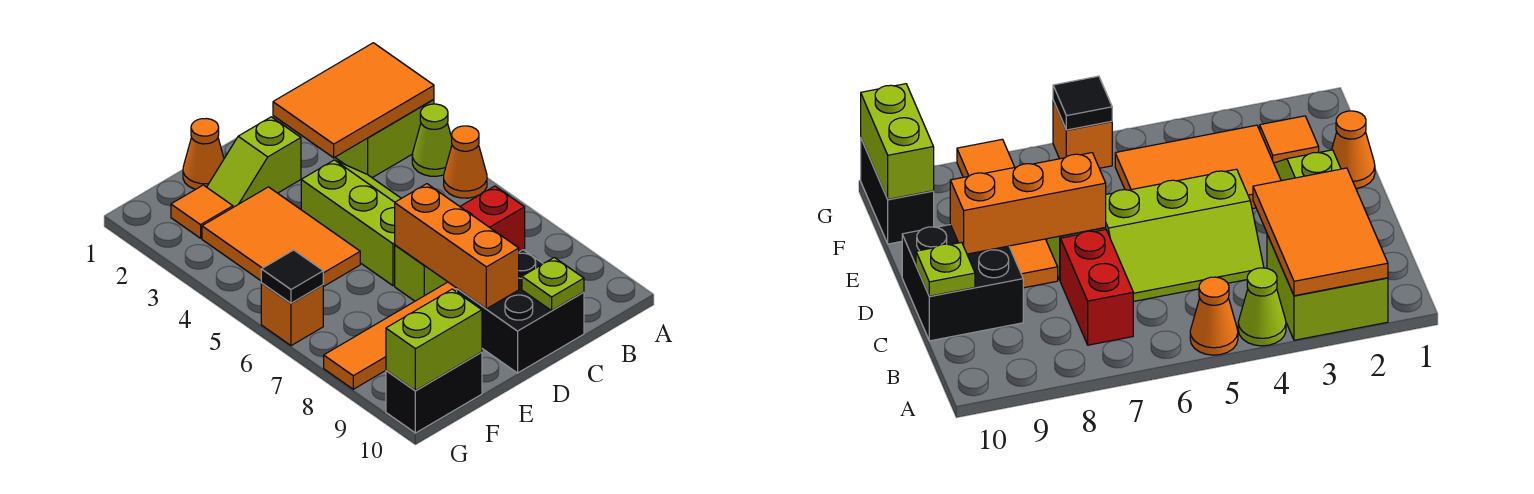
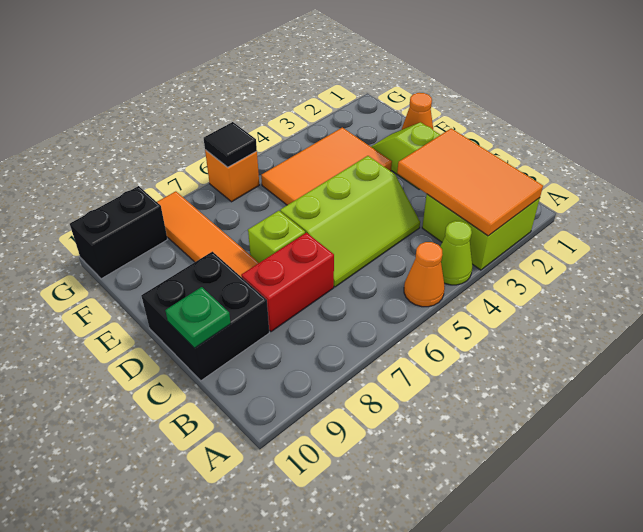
red 1x2 brick [460,186,525,252] -> red 1x2 brick turned to [241,233,334,332]
lime 1x1 plate [522,257,584,311] -> green 1x1 plate [165,287,231,348]
orange 1x3 brick [395,184,519,309] -> none
orange 1x1 tile [171,185,233,238] -> none
black 1x2 brick [386,352,482,433] -> black 1x2 brick turned to [70,186,167,279]
lime 1x2 brick [386,289,482,391] -> none

